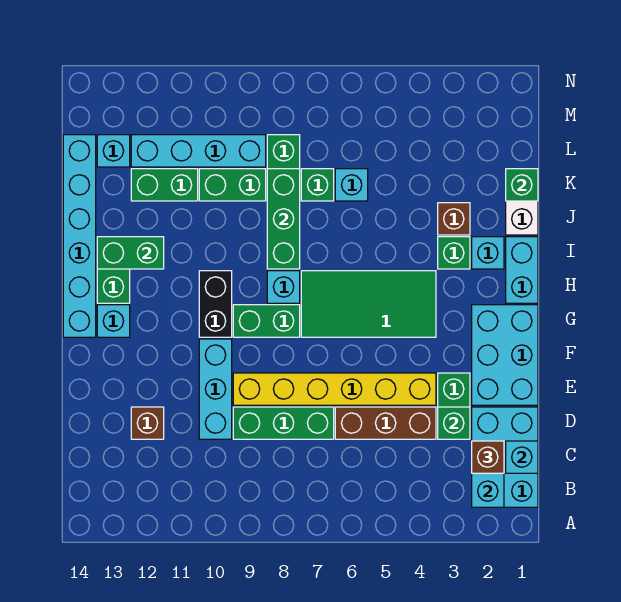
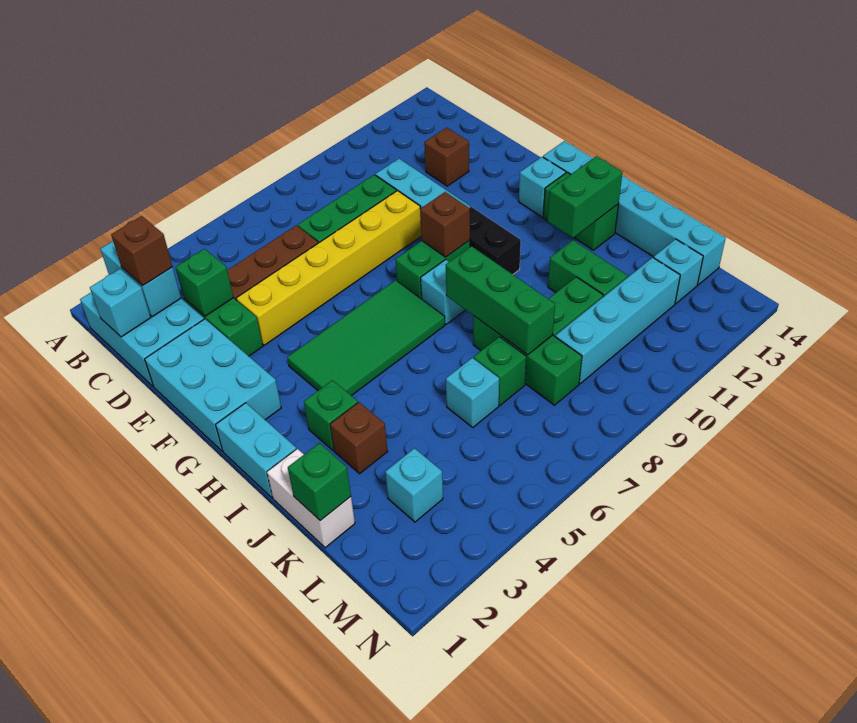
none -> brown 1x1 brick [420,192,470,257]
cyan 1x1 brick [472,237,504,269] -> cyan 1x1 brick moved to [386,448,443,522]
green 1x2 brick [131,169,198,201] -> green 1x2 brick turned to [548,240,628,297]

